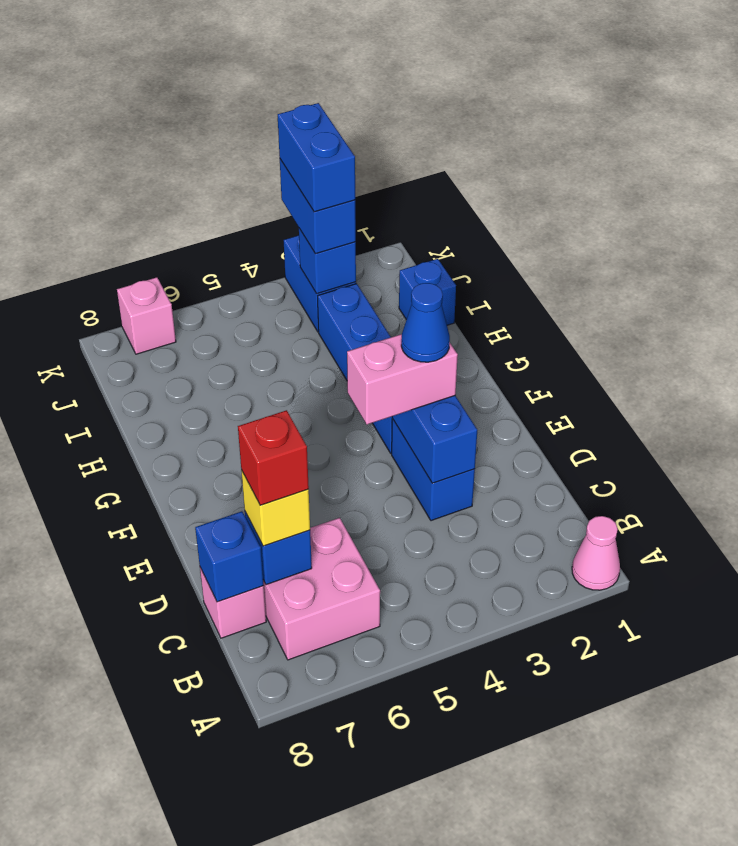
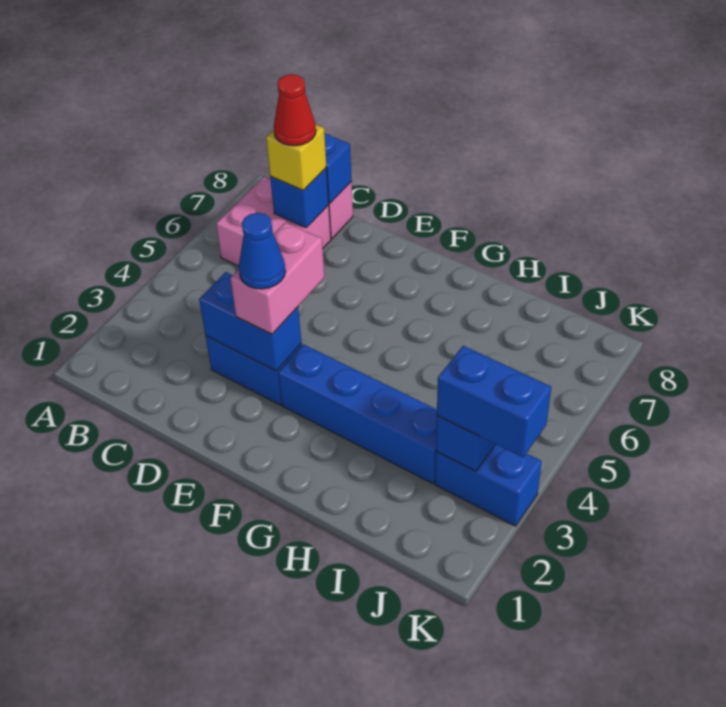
pink 1x1 cone [572,516,620,590] -> none
red 1x1 brick [238,410,309,505] -> red 1x1 cone [274,74,316,146]
blue 1x1 brick [399,259,456,325] -> none
blue 1x2 brick [278,103,355,212] -> none
pink 1x1 brick [117,277,176,354] -> none

